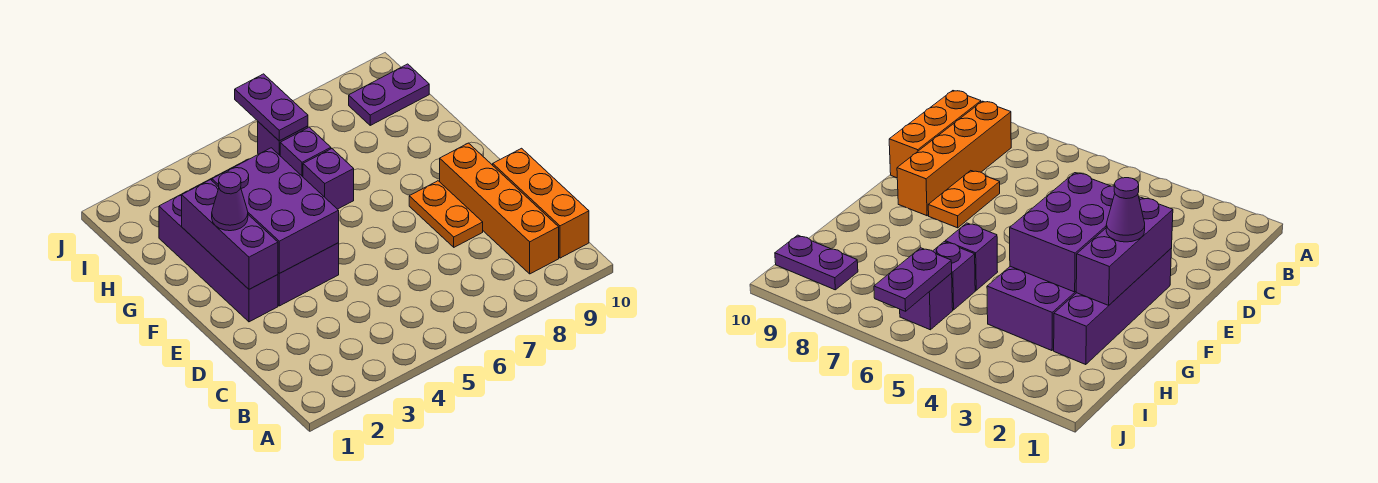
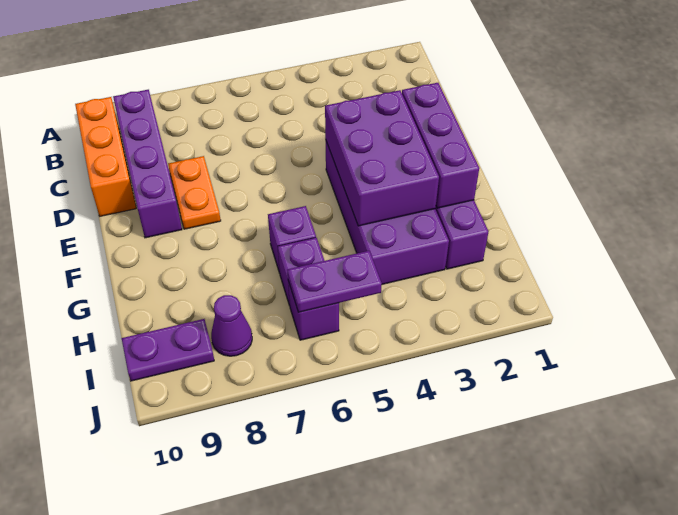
orange 1x4 brick [440,143,559,274] -> purple 1x4 brick [113,90,182,238]
purple 1x1 cone [212,172,248,231] -> purple 1x1 cone moved to [211,295,252,356]
purple 1x2 plate [235,74,308,141] -> purple 1x2 plate turned to [288,251,382,312]

